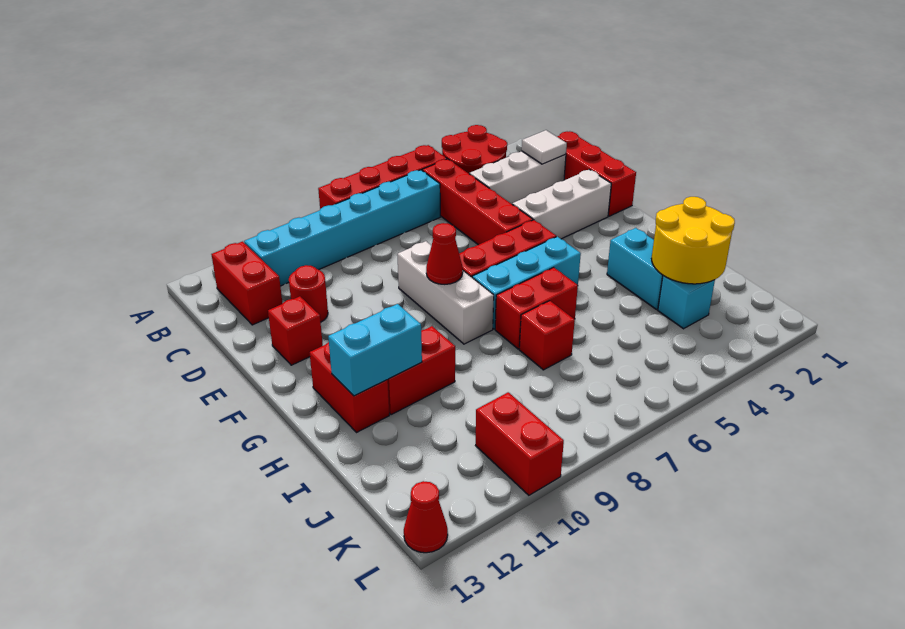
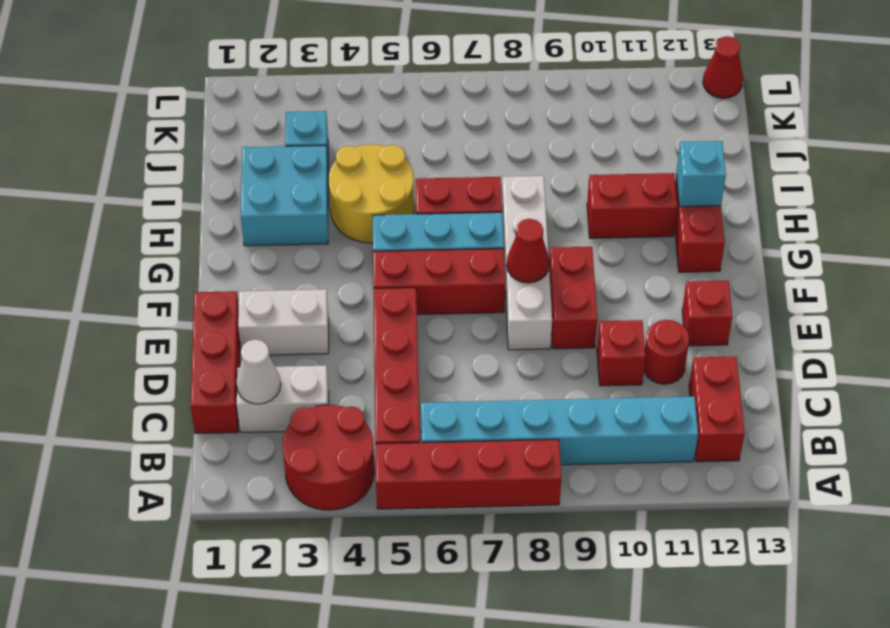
white 1x3 brick [470,151,566,204] -> white 1x2 brick [237,366,329,432]
white 1x1 tile [522,130,567,164] -> white 1x1 cone [236,339,281,404]
white 1x3 brick [512,169,611,239] -> white 1x2 brick [238,289,329,355]
white 1x3 brick [397,241,494,344] -> white 1x4 brick [502,176,552,350]
cyan 1x2 brick [607,228,663,309] -> cyan 2x2 brick [241,145,328,246]
cyan 1x2 brick [328,304,422,396] -> cyan 1x1 brick [676,141,726,207]
yellow 2x2 round brick [652,197,735,284] -> yellow 2x2 round brick moved to [329,145,414,243]
red 1x1 brick [519,301,575,370] -> red 1x1 brick moved to [597,320,645,386]
red 1x2 brick [476,392,564,495] -> red 1x2 brick moved to [549,247,597,349]

